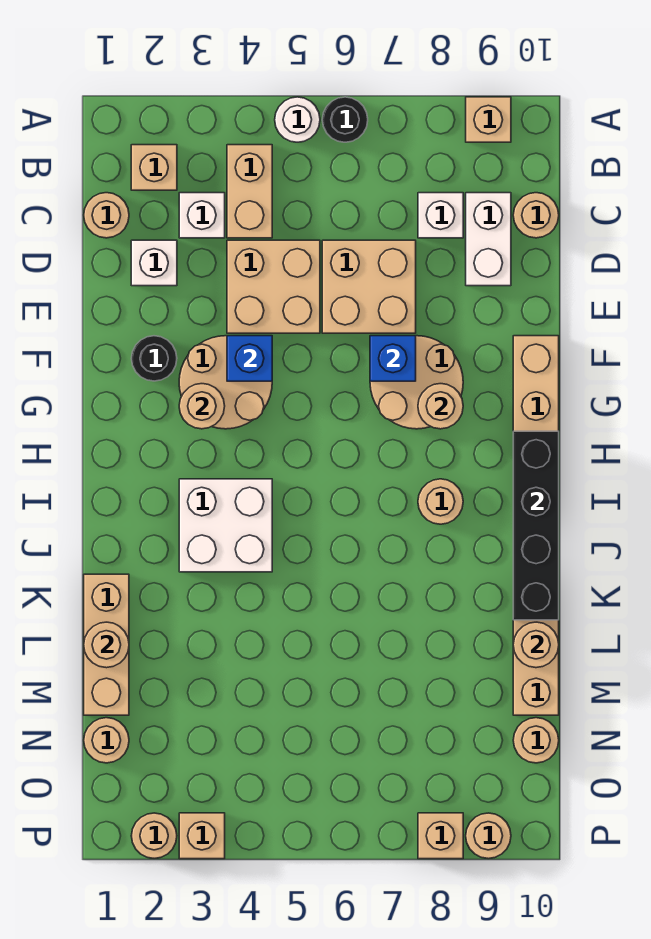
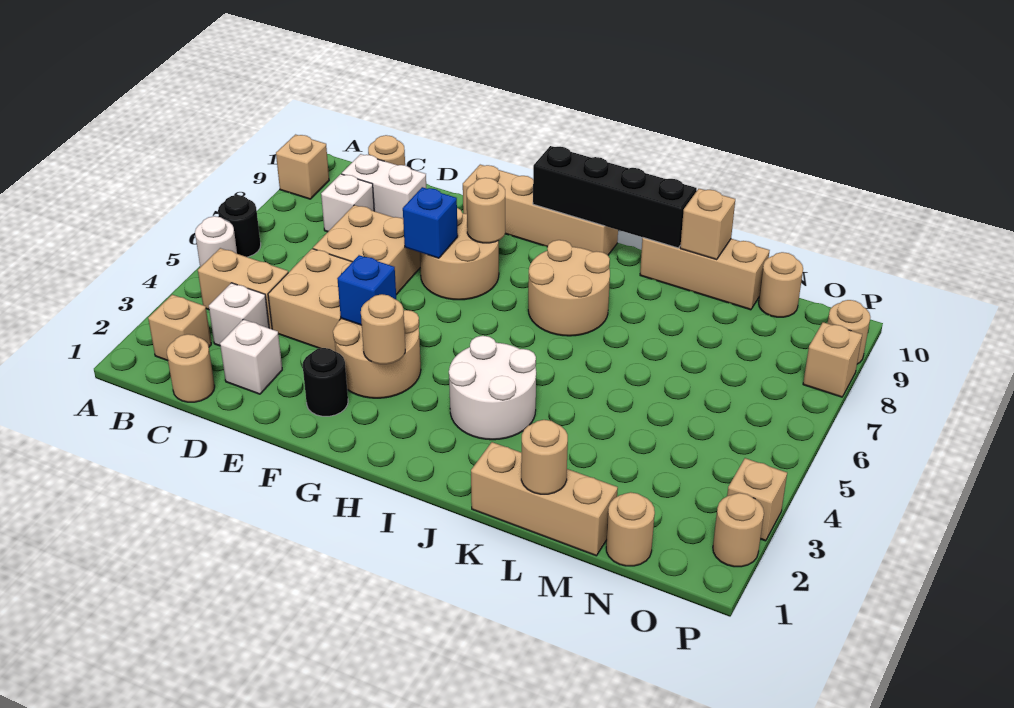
white 2x2 brick [179,479,272,572] -> white 2x2 round brick [449,336,536,440]
tan 1x1 round brick [418,479,463,524] -> tan 2x2 round brick [528,240,610,336]
tan 1x1 round brick [513,622,559,668] -> tan 1x1 brick [680,189,735,259]

